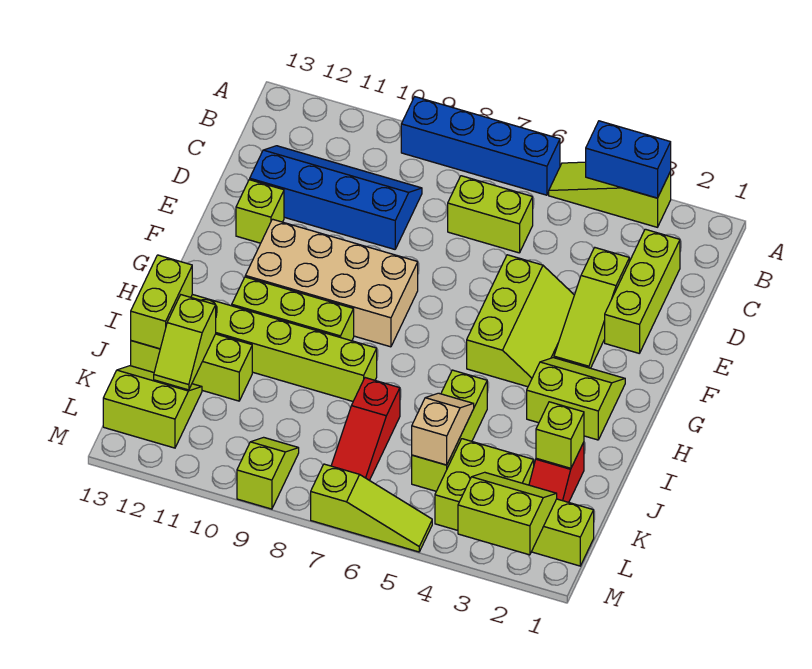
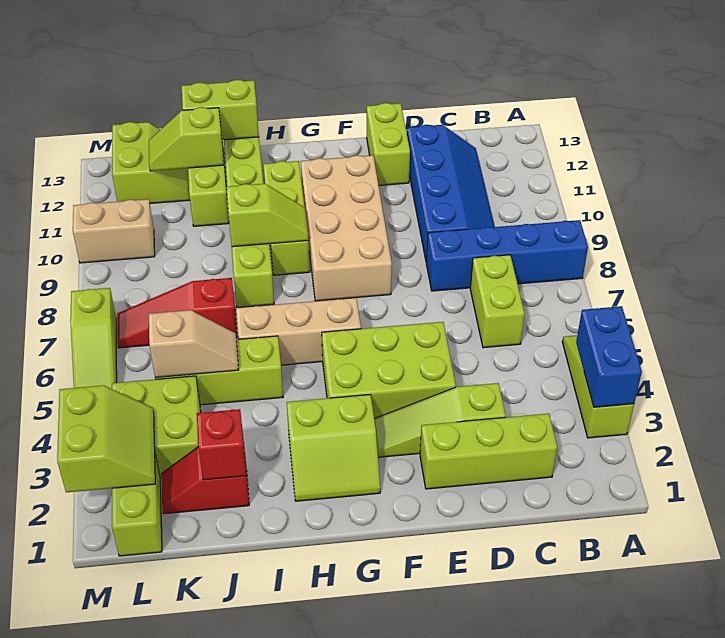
blue 1x4 brick [401,97,560,195] -> blue 1x4 brick turned to [426,220,588,291]
lime 2x3 slope [467,255,574,387] -> lime 2x3 brick [322,322,456,418]
lime 1x1 brick [236,180,284,243] -> lime 1x2 brick [367,103,410,185]
lime 2x2 slope [527,358,625,440] -> lime 2x2 slope turned to [287,395,380,501]
none -> tan 1x3 brick [236,298,361,365]
lime 1x1 brick [536,402,584,468] -> red 1x1 brick [197,409,246,480]
lime 1x2 slope [237,437,299,509] -> lime 1x2 slope moved to [226,184,309,247]
none -> tan 1x2 brick [73,199,155,263]

